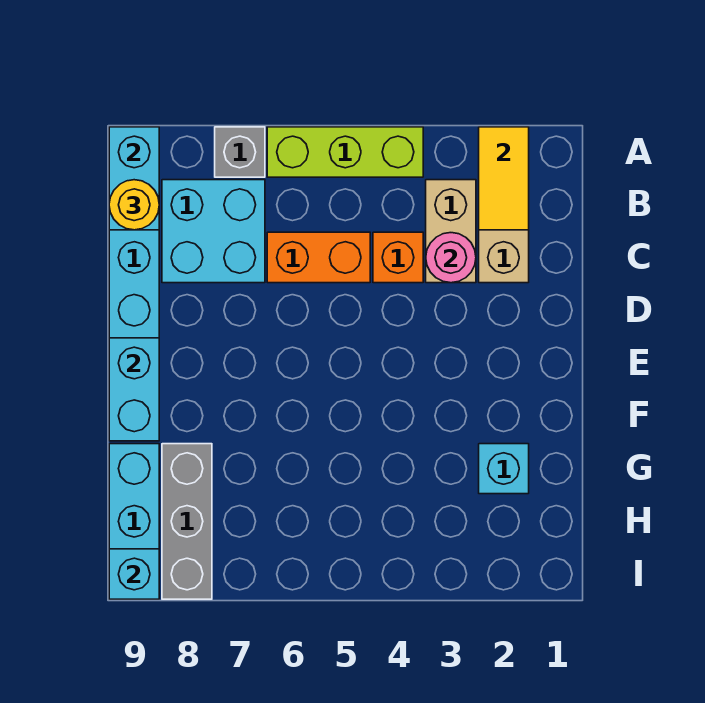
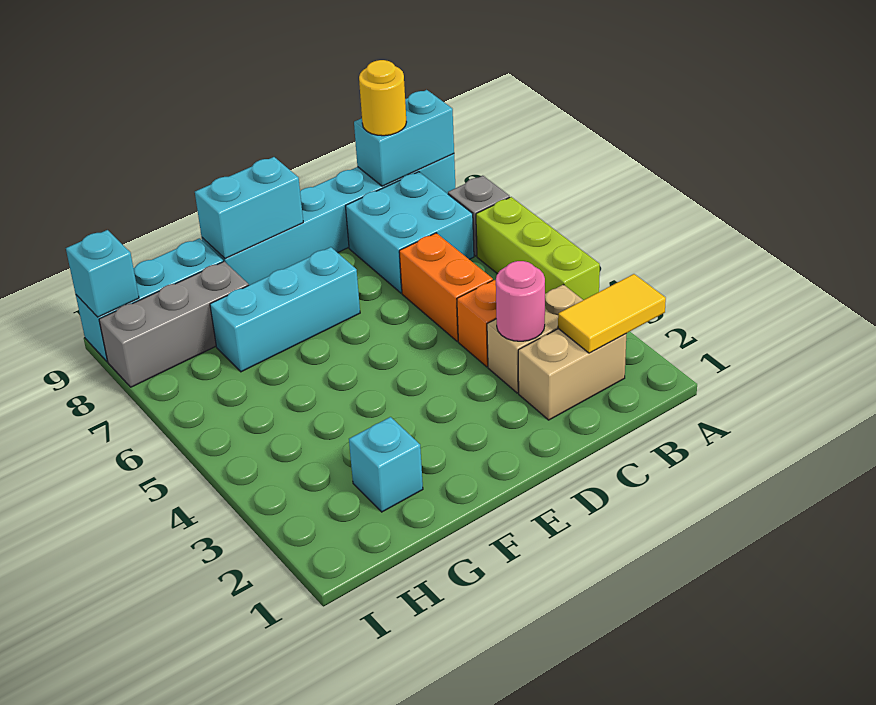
none -> cyan 1x3 brick [210,247,360,372]

